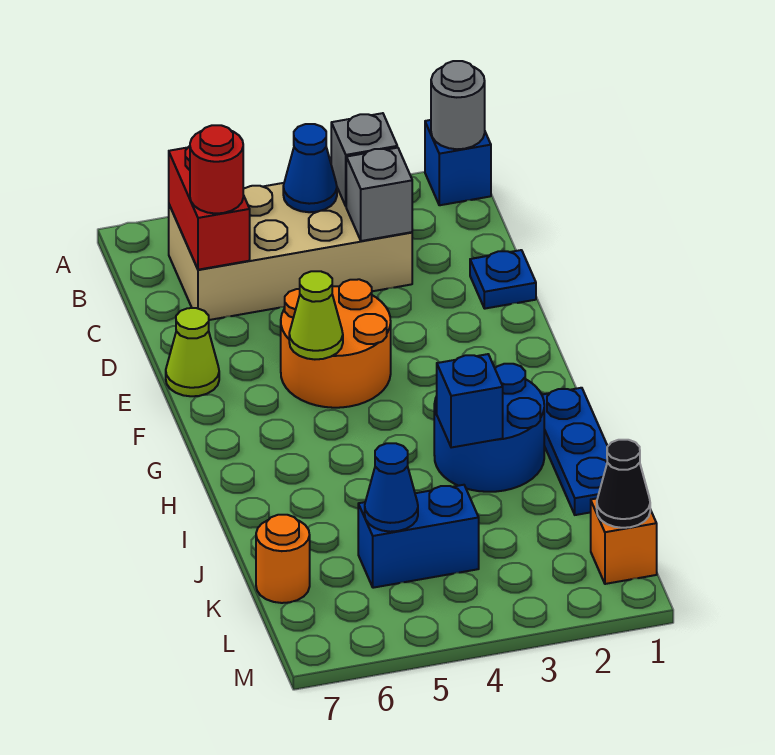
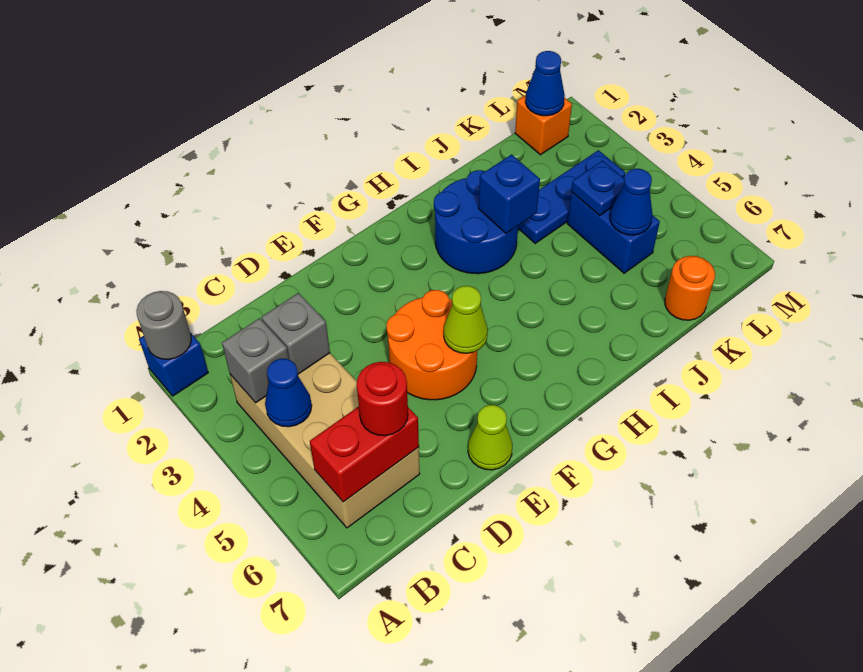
blue 1x1 plate [470,250,536,309] -> blue 1x1 plate moved to [571,161,624,216]
blue 1x3 plate [542,388,608,515] -> blue 1x3 plate moved to [518,150,625,243]
black 1x1 cone [597,440,650,528] -> blue 1x1 cone [525,51,565,116]

